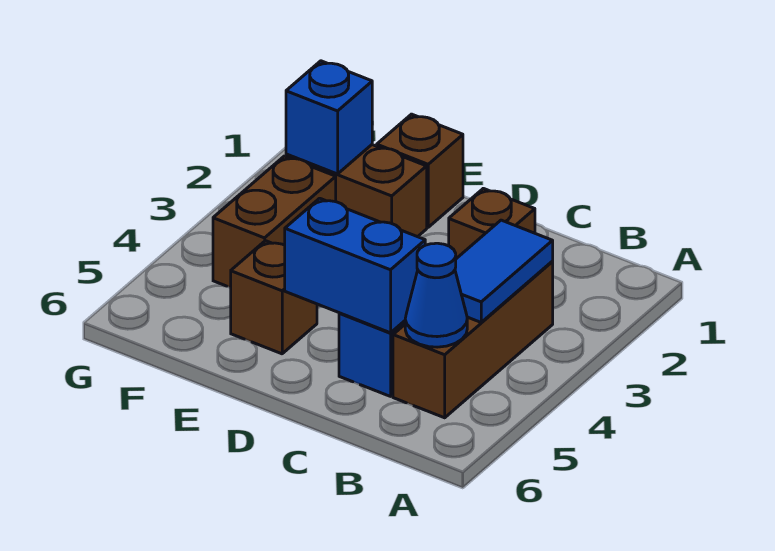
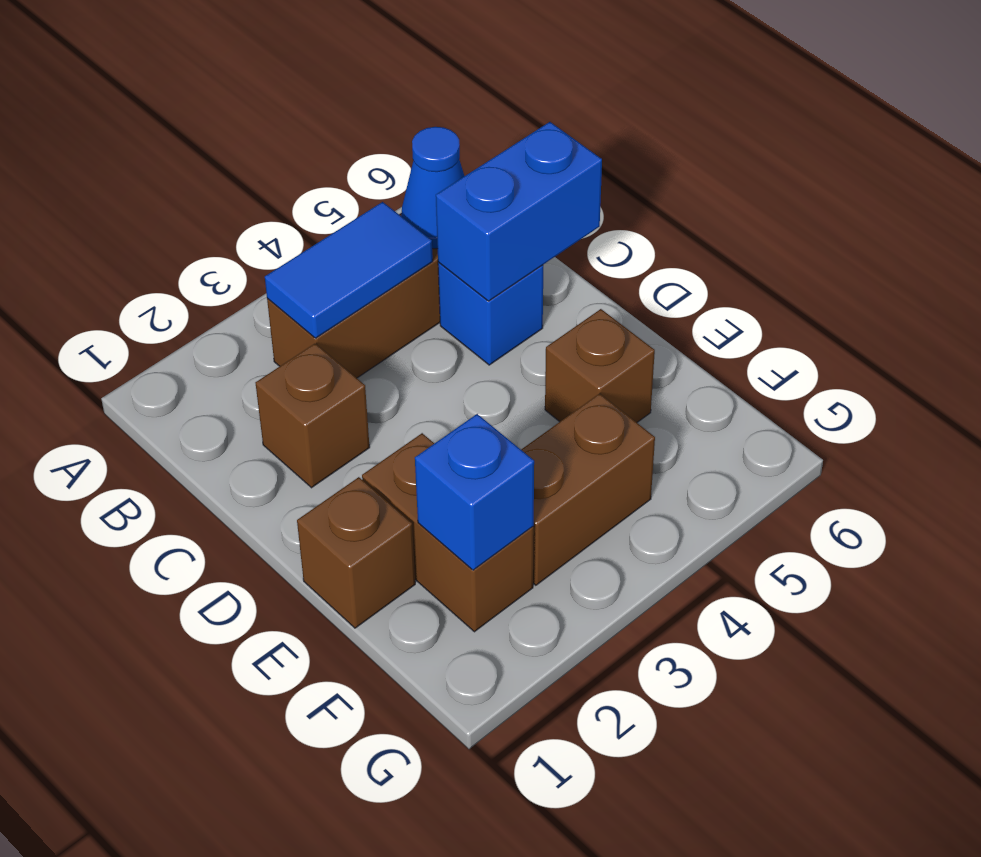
blue 1x2 brick [285,198,425,333] -> blue 1x2 brick turned to [436,122,602,301]

